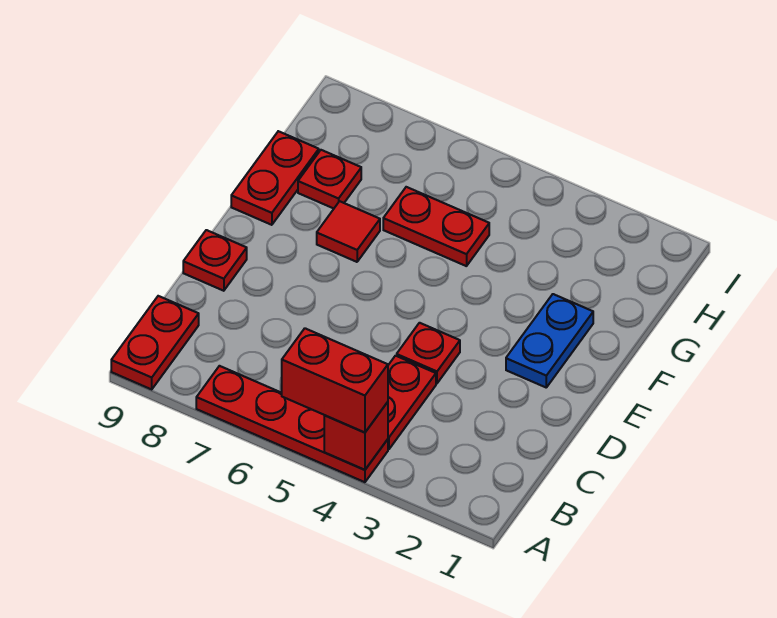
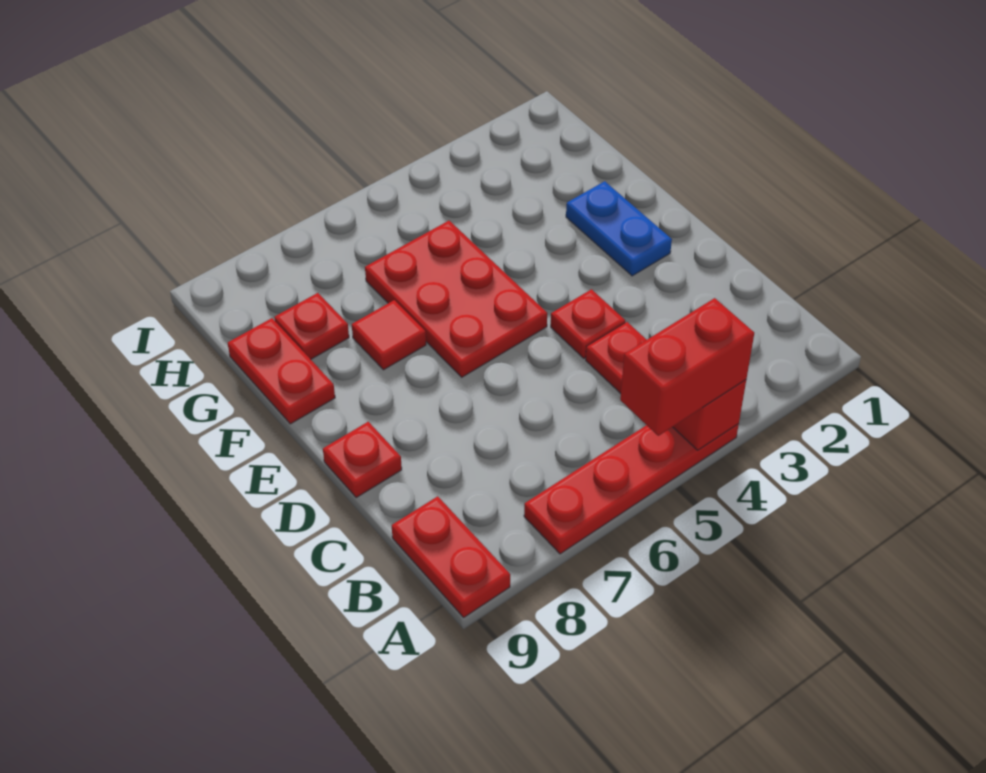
red 1x2 plate [383,187,489,266] -> red 2x3 plate [365,221,547,377]

